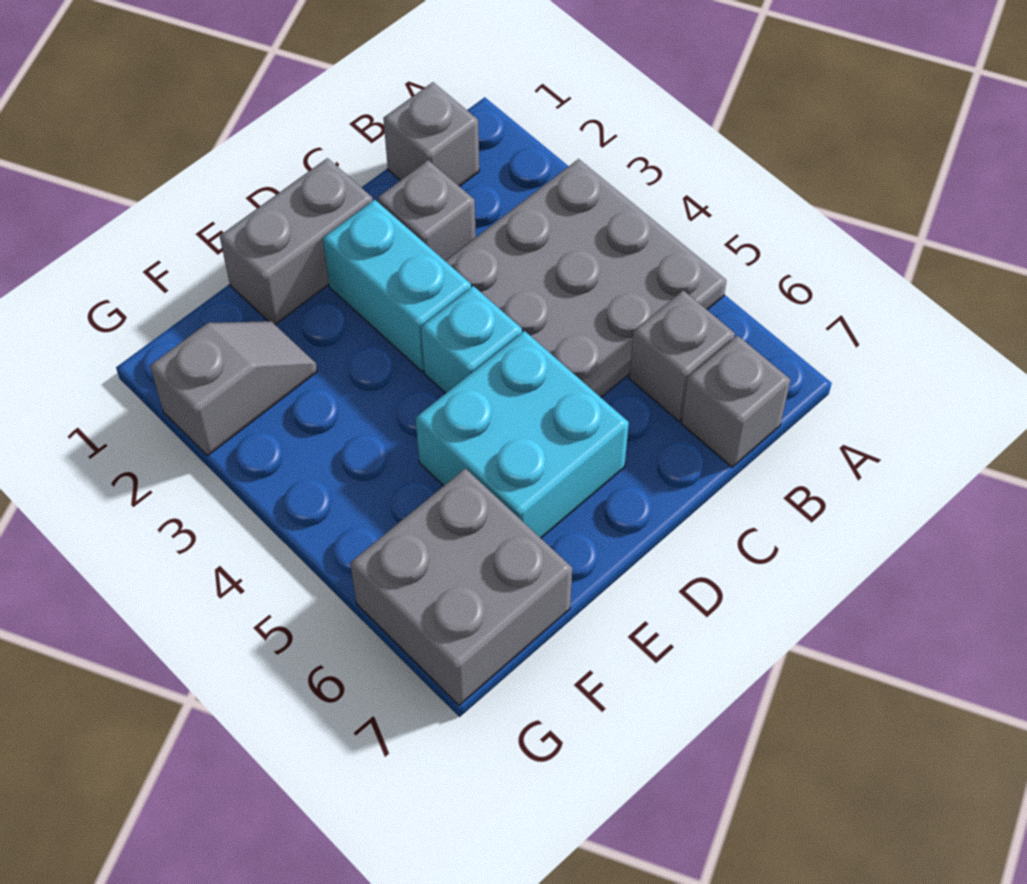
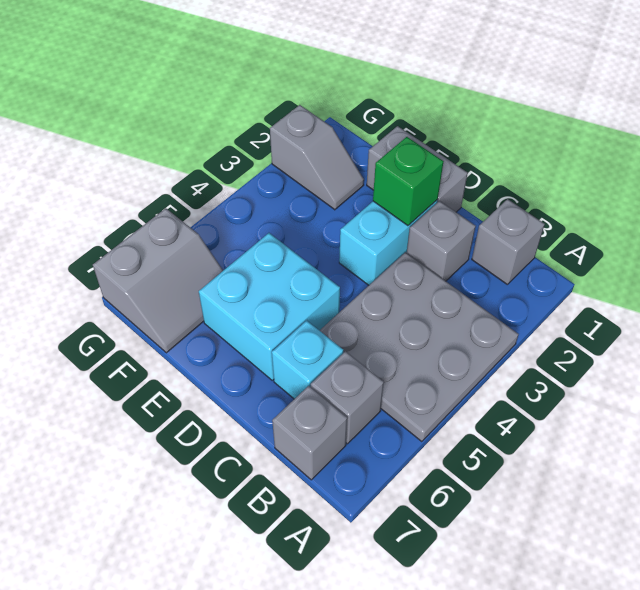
none -> green 1x1 brick [373,137,444,226]
cyan 1x1 brick [421,286,522,393] -> cyan 1x1 brick moved to [272,320,343,399]
grey 2x2 brick [350,469,572,705] -> grey 2x2 slope [93,208,223,353]

